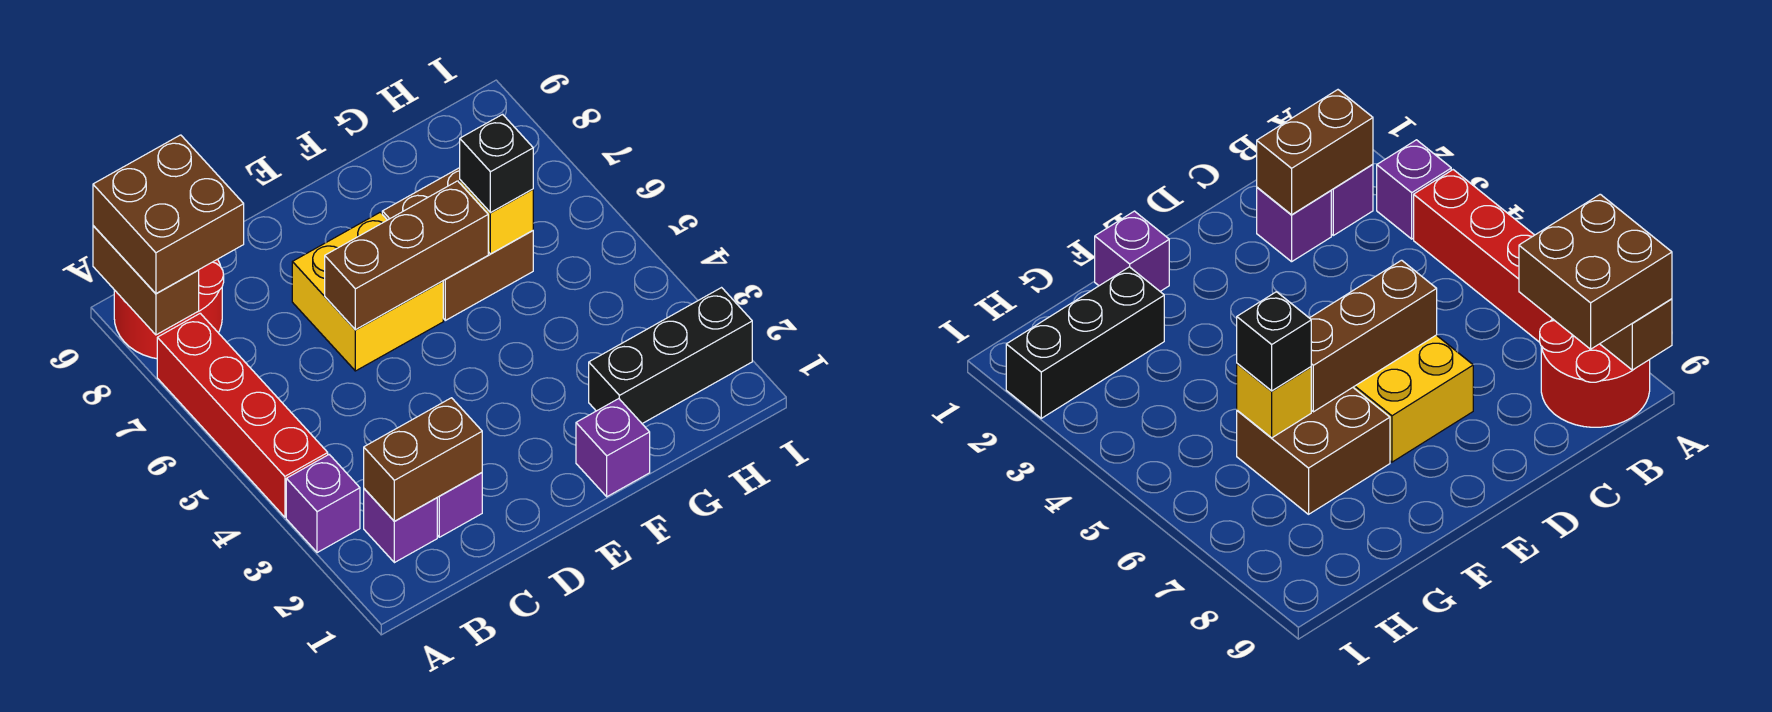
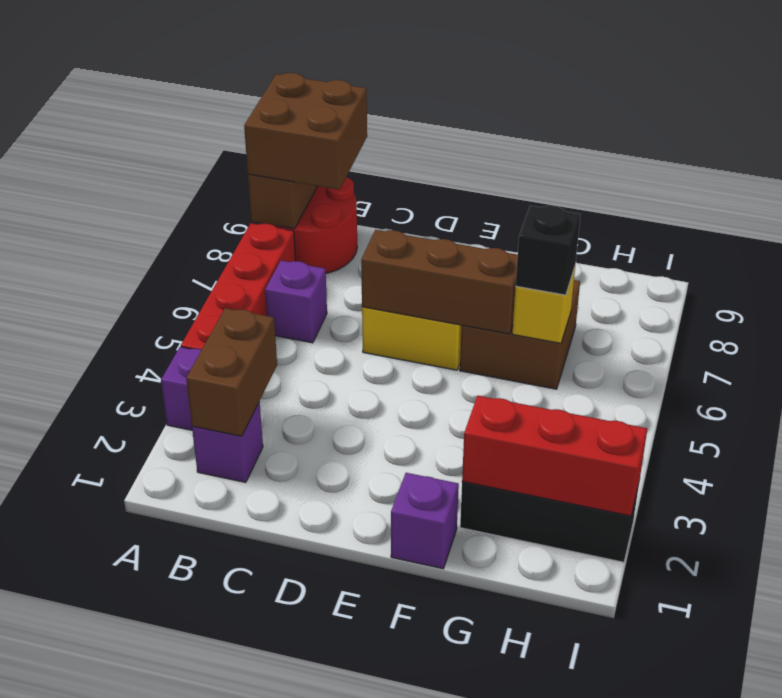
brown 1x2 brick [364,398,482,521] -> brown 1x2 brick turned to [186,308,277,436]
purple 1x1 brick [437,473,482,537] -> purple 1x1 brick moved to [265,261,327,343]
none -> red 1x3 brick [462,396,647,516]

